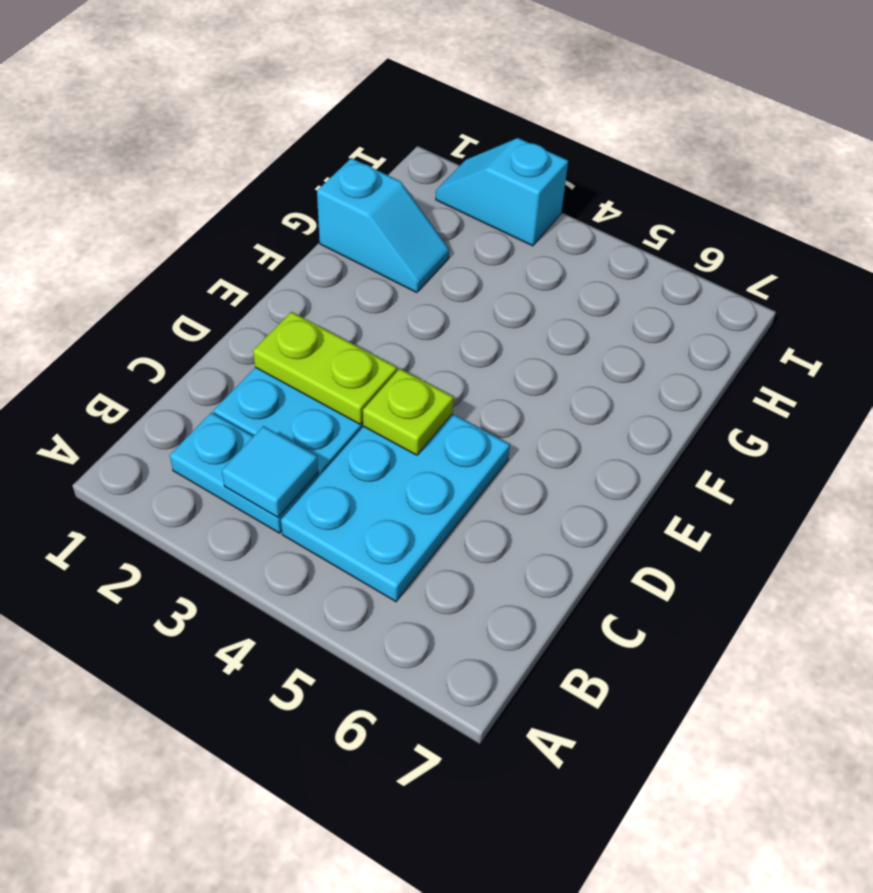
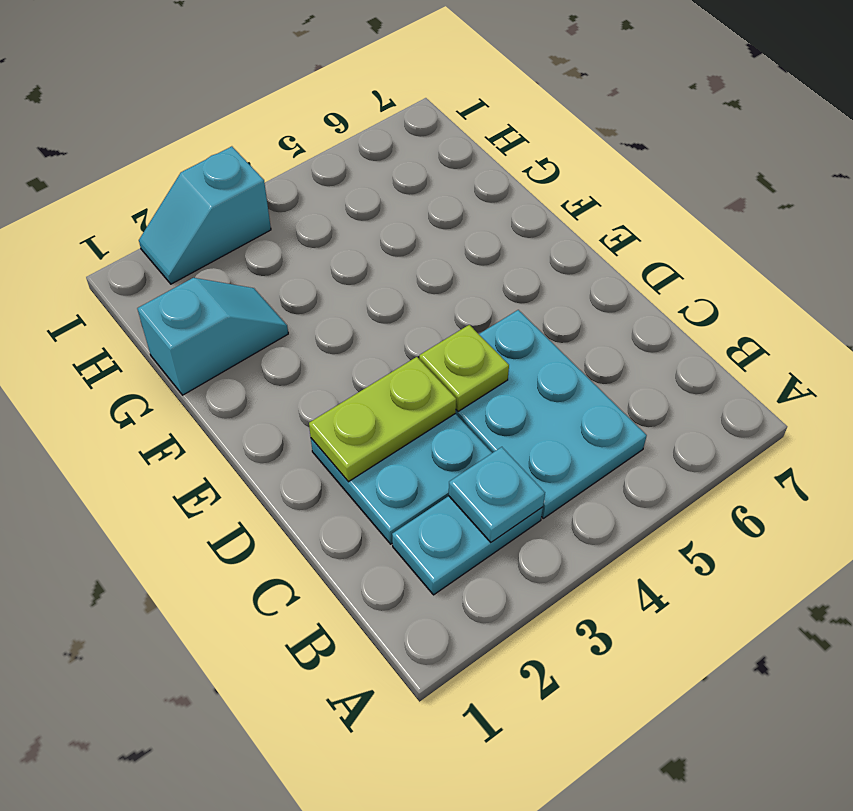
cyan 1x1 tile [222,426,318,517] -> cyan 1x1 plate [449,447,545,542]

